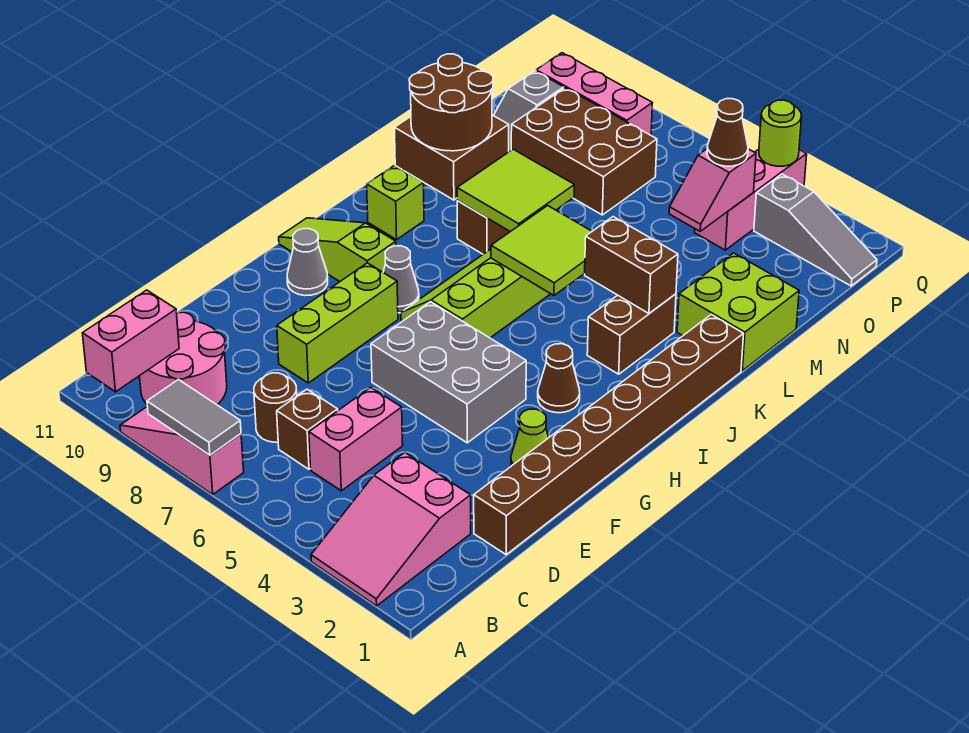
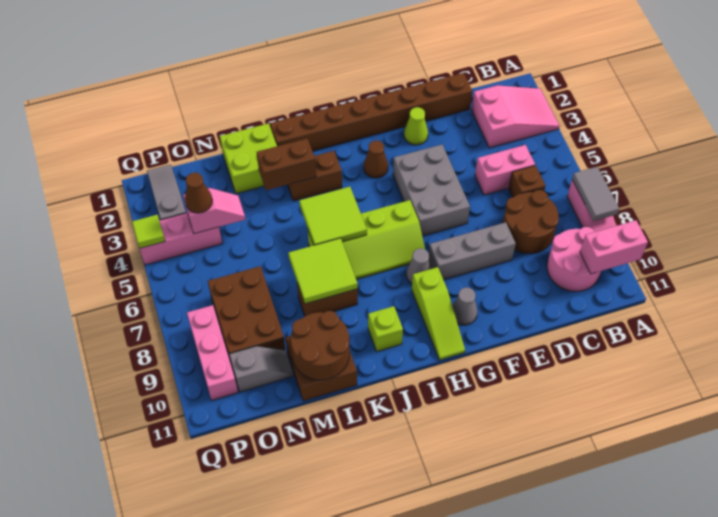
brown 1x1 round brick [254,373,297,442] -> brown 2x2 round brick [503,190,559,254]
lime 1x3 brick [277,263,398,383] -> grey 1x3 brick [429,222,516,280]
brown 1x2 brick [585,217,678,313] -> brown 1x2 brick turned to [257,139,316,190]
lime 1x1 round brick [759,100,802,166] -> lime 1x1 tile [132,215,165,248]

